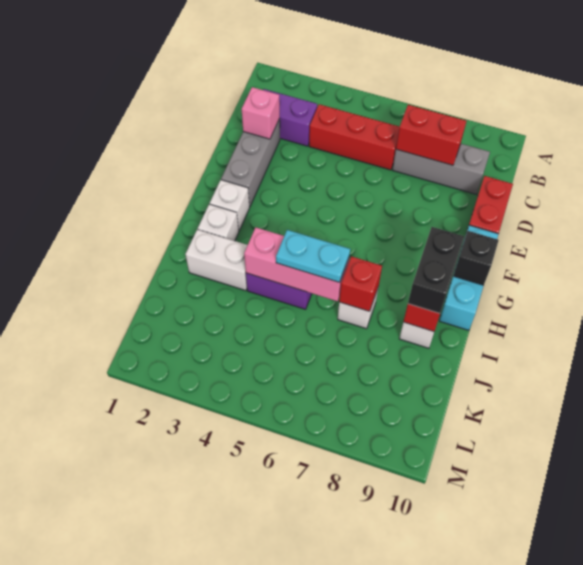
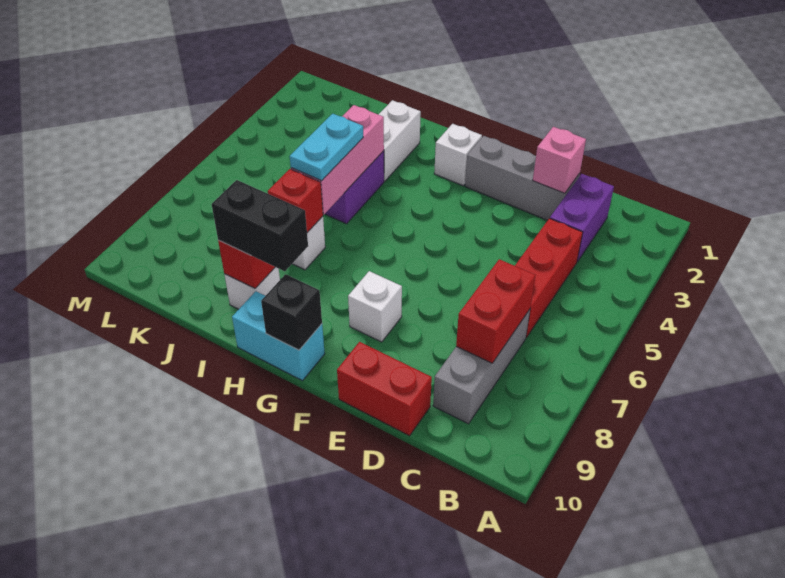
cyan 1x3 brick [439,225,498,330] -> cyan 1x2 brick [232,291,325,381]
white 1x1 brick [198,204,239,241] -> white 1x1 brick moved to [348,271,402,342]

